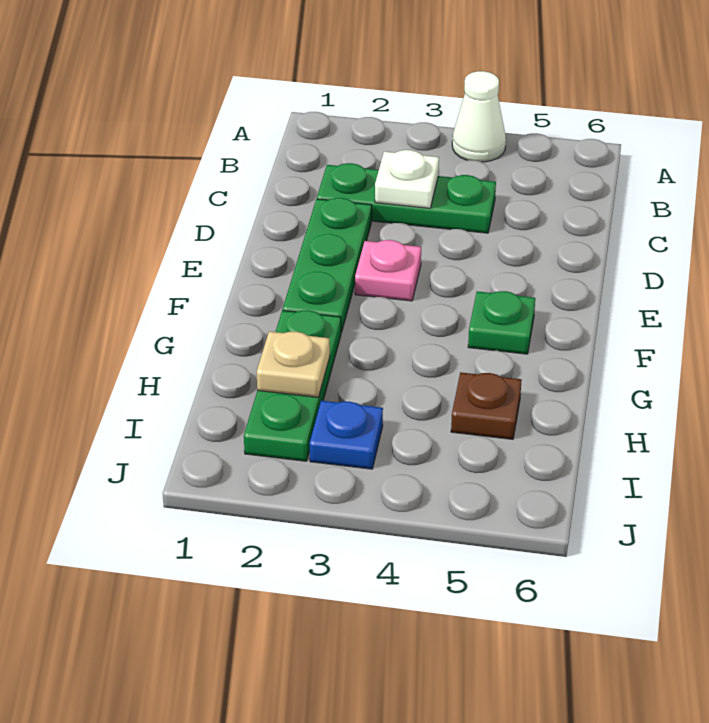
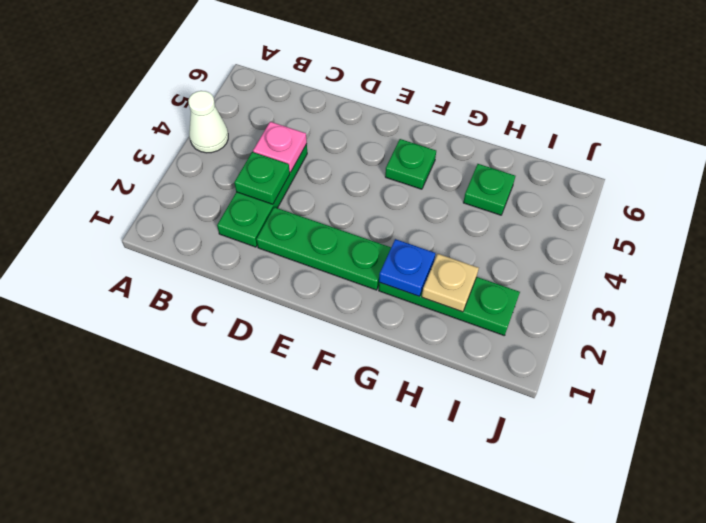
white 1x1 plate [375,150,439,208] -> green 1x1 plate [234,152,290,204]
pink 1x1 plate [355,240,421,301] -> pink 1x1 plate moved to [253,122,307,172]
brown 1x1 plate [451,372,521,439] -> green 1x1 plate [463,164,515,215]
blue 1x1 plate [310,401,383,469] -> blue 1x1 plate moved to [379,239,435,296]

